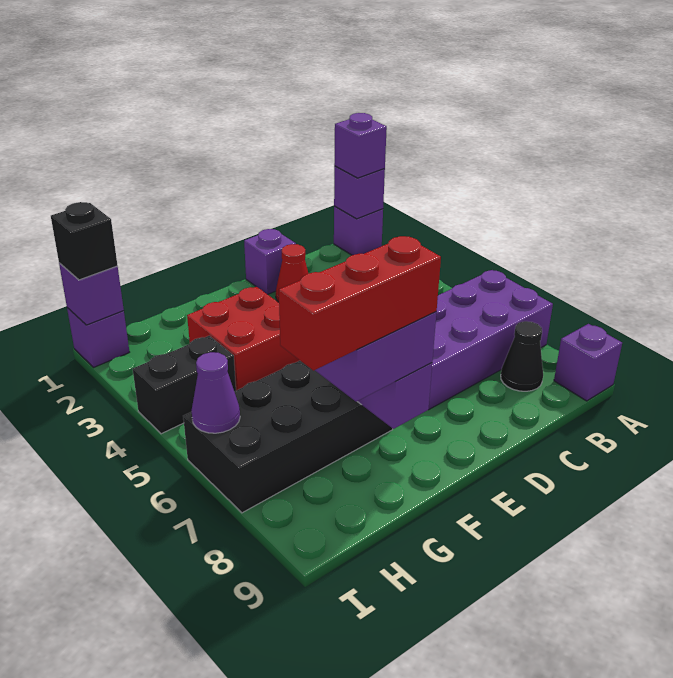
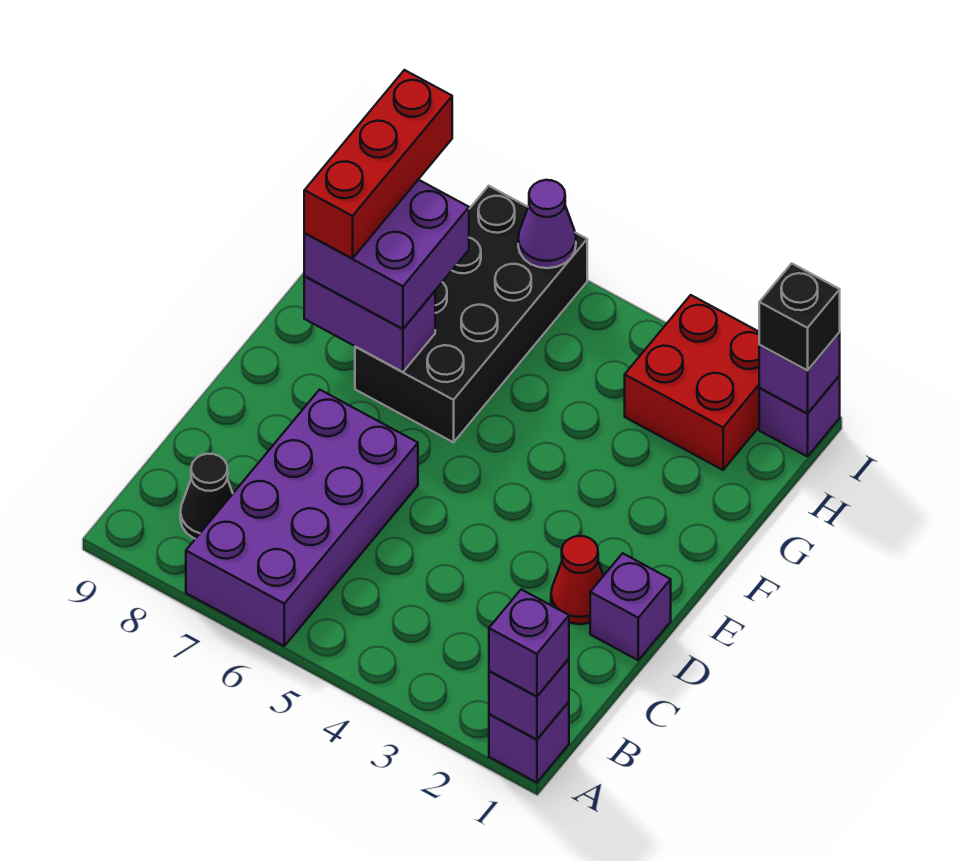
purple 1x1 brick [554,324,622,401] -> none
red 2x2 brick [187,287,300,391] -> red 2x2 brick moved to [625,295,759,470]
black 1x2 brick [133,336,236,434] -> none

